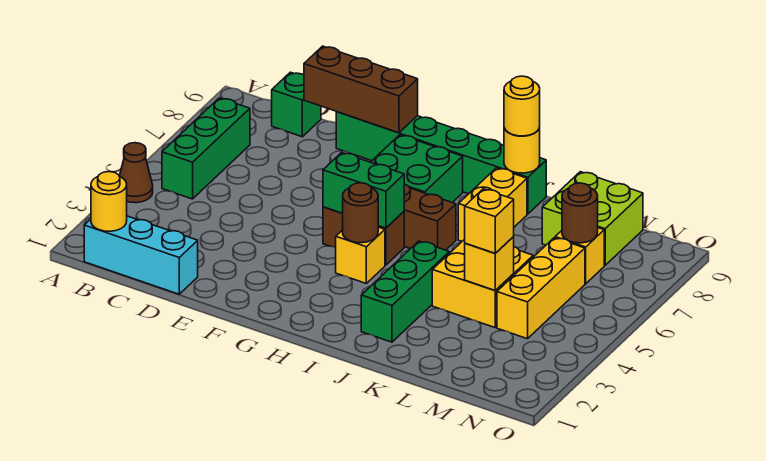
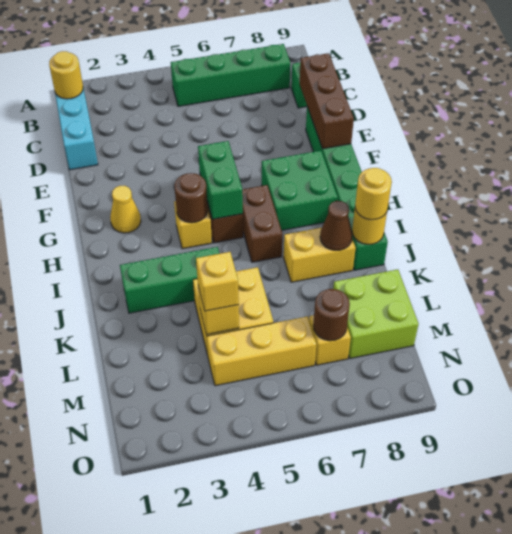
brown 1x1 cone [120,143,153,203] -> brown 1x1 cone moved to [320,201,352,250]
green 1x3 brick [162,98,250,199] -> green 1x4 brick [171,44,290,106]
none -> yellow 1x1 cone [110,186,141,233]

